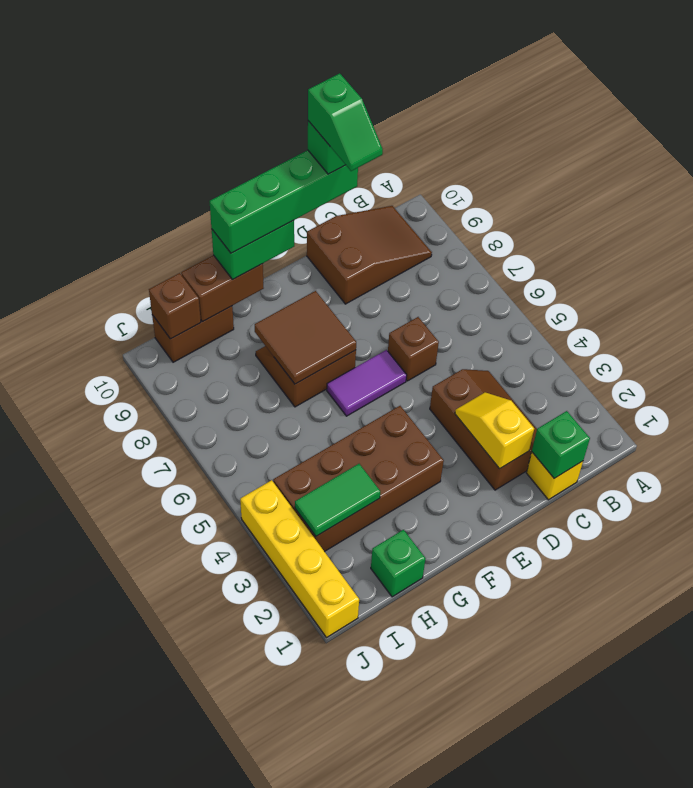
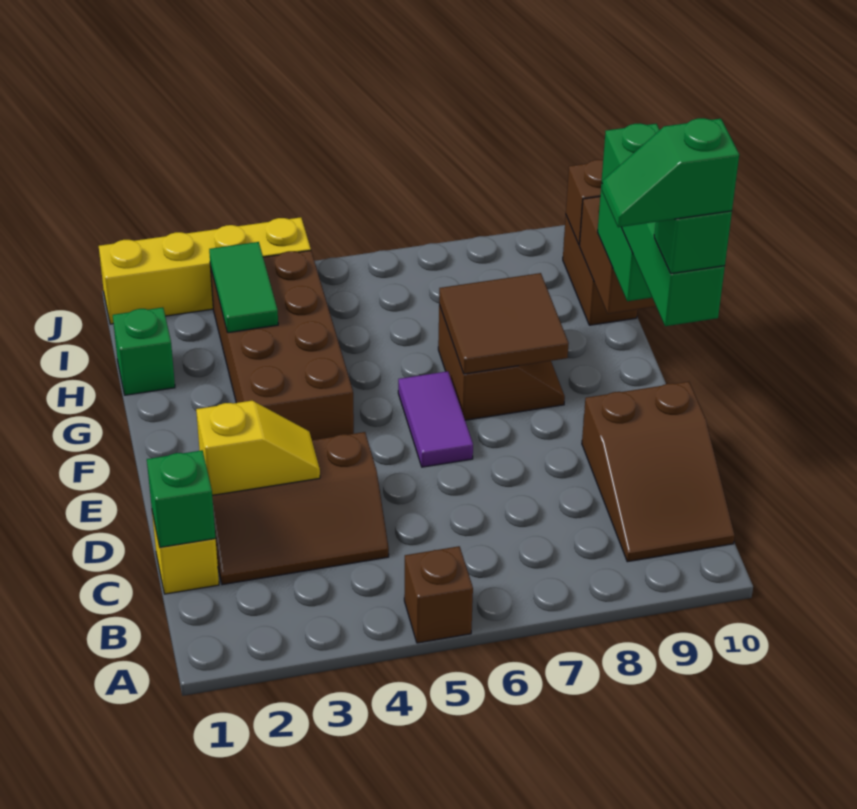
brown 1x1 brick [388,317,439,381] -> brown 1x1 brick moved to [404,546,473,643]

